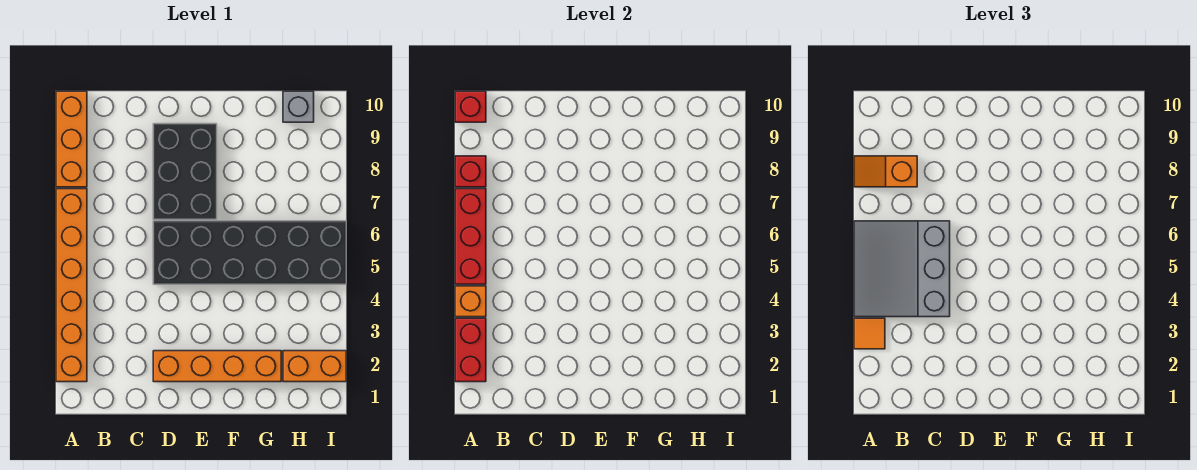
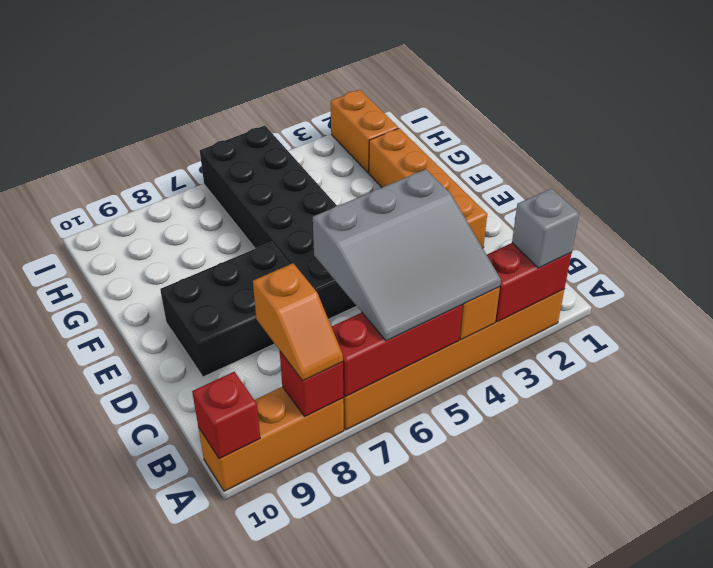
orange 1x1 tile [854,318,885,349] -> none
grey 1x1 brick [283,91,314,122] -> grey 1x1 brick moved to [512,188,579,268]

